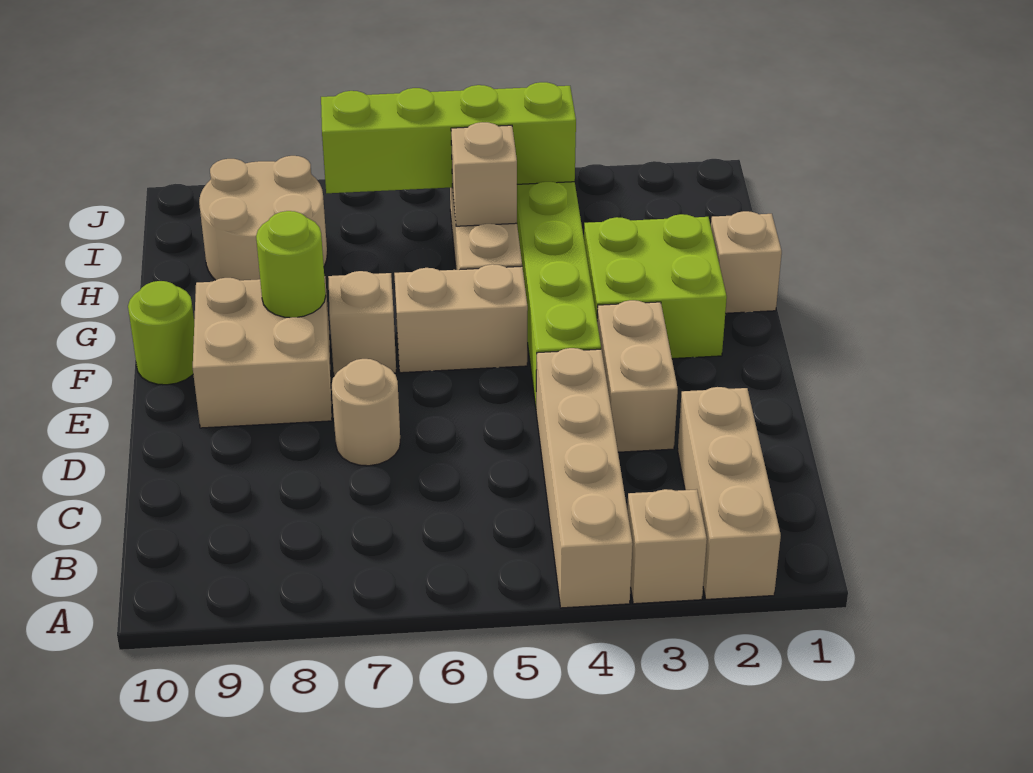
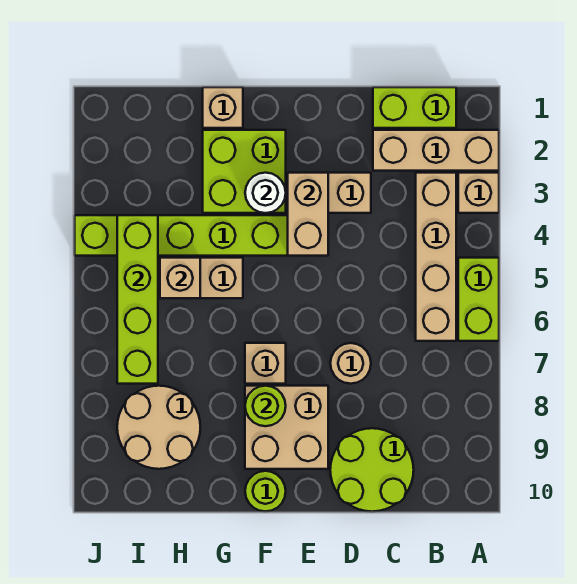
tan 1x4 brick [536,348,633,608] -> tan 1x4 brick turned to [416,173,456,341]
none -> lime 1x2 brick [458,258,499,341]
none -> lime 1x2 brick [373,87,456,128]
none -> lime 2x2 round brick [330,428,414,512]
none -> white 1x1 round brick [245,173,286,213]
tan 1x2 brick [394,264,528,373] -> tan 1x2 brick moved to [288,173,328,256]

